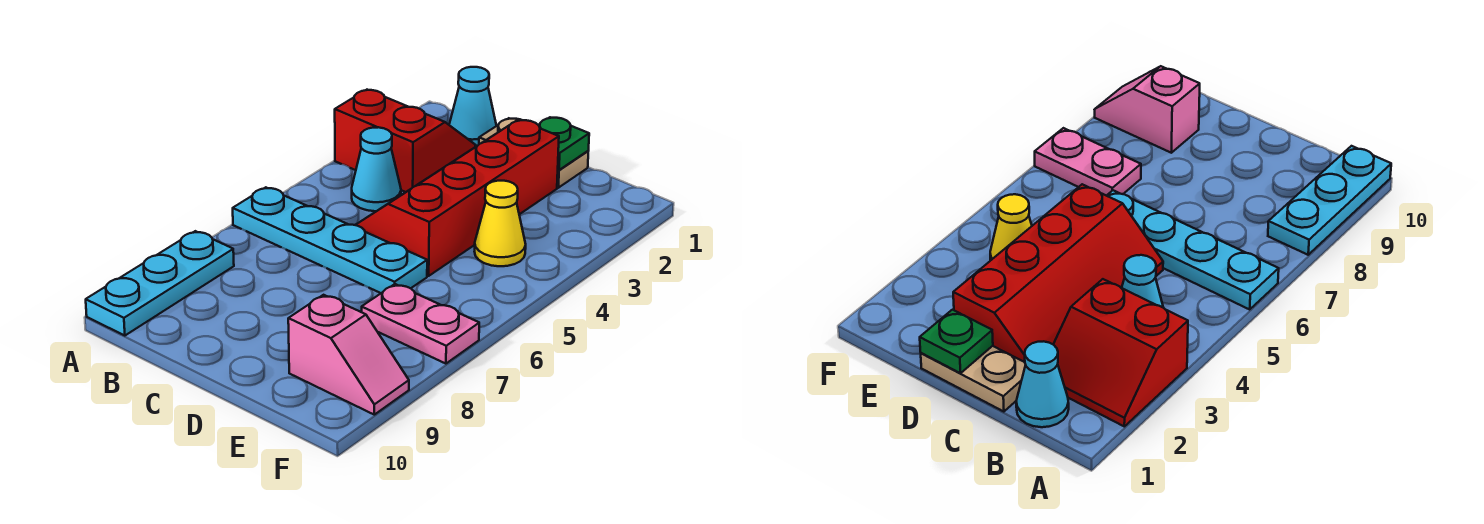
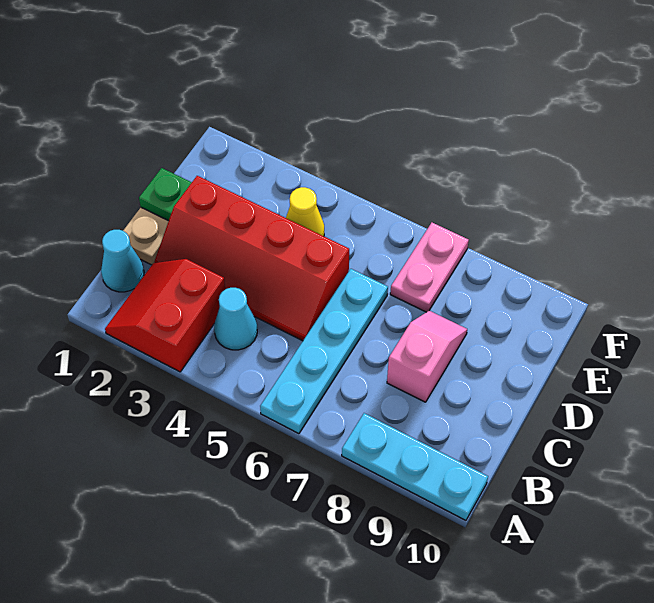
pink 1x2 slope [288,295,409,415] -> pink 1x2 slope moved to [387,311,467,402]

